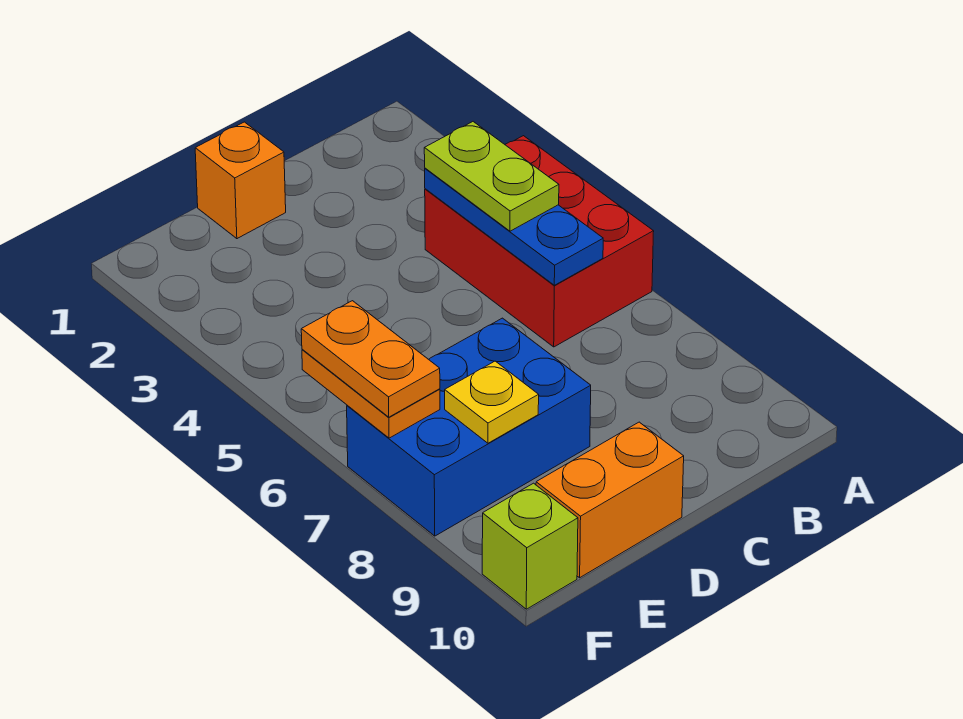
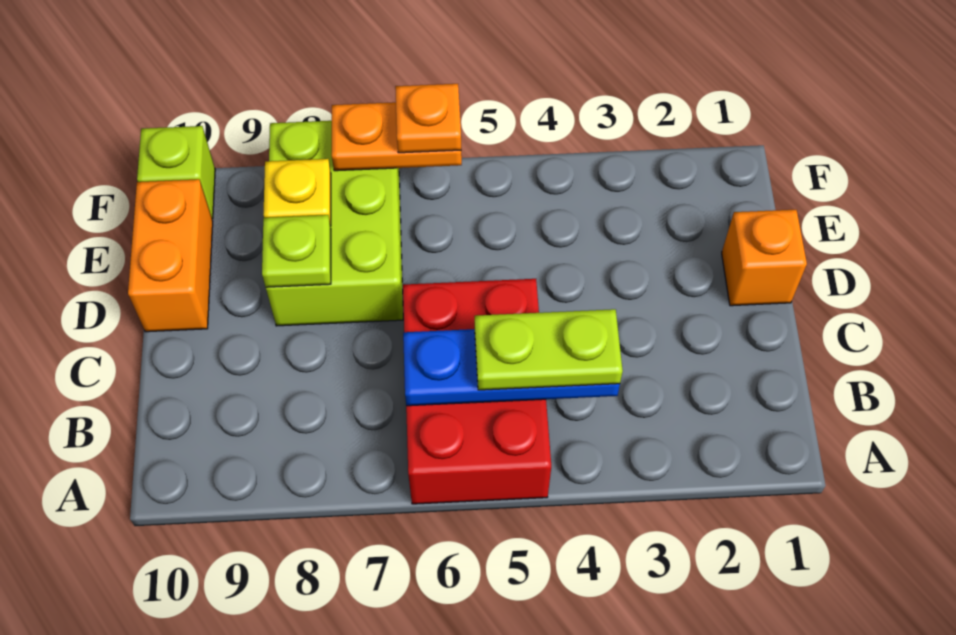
red 2x3 brick [425,136,654,347] -> red 2x3 brick turned to [403,279,551,504]
blue 2x3 brick [347,318,591,536] -> lime 2x3 brick [266,121,403,326]
none -> lime 1x1 plate [262,215,331,287]
orange 1x2 plate [301,301,440,417] -> orange 1x1 plate [395,84,461,153]

